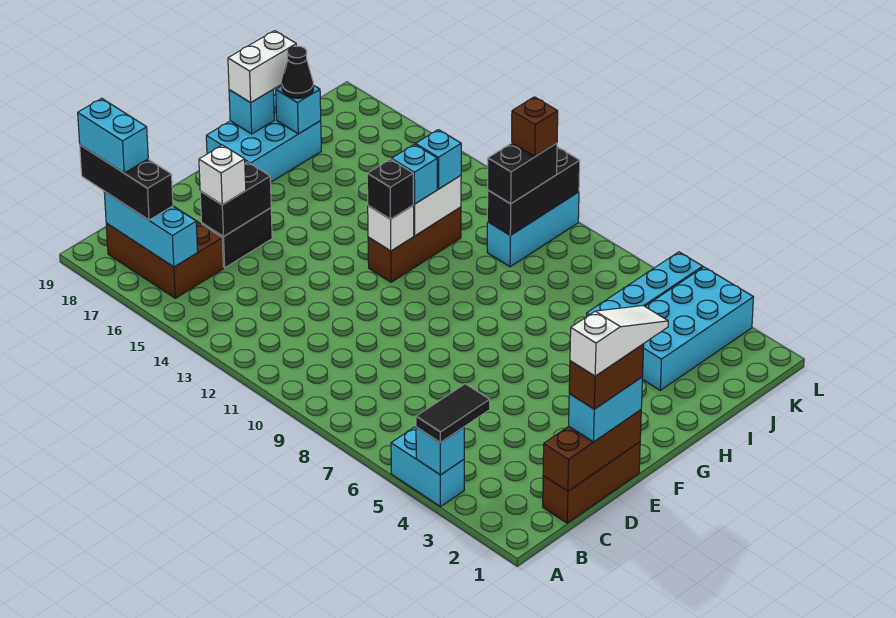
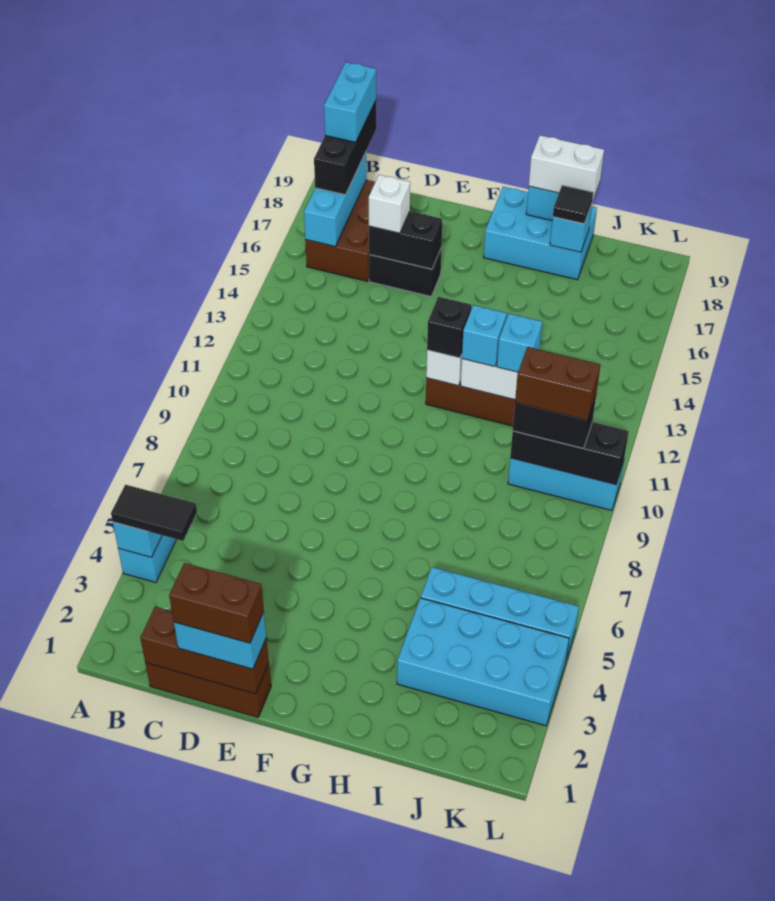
white 1x3 slope [570,306,668,376] -> none
black 1x1 cone [282,46,313,98] -> black 1x1 tile [553,185,593,224]
brown 1x1 brick [512,97,558,156] -> brown 1x2 brick [515,347,600,421]

